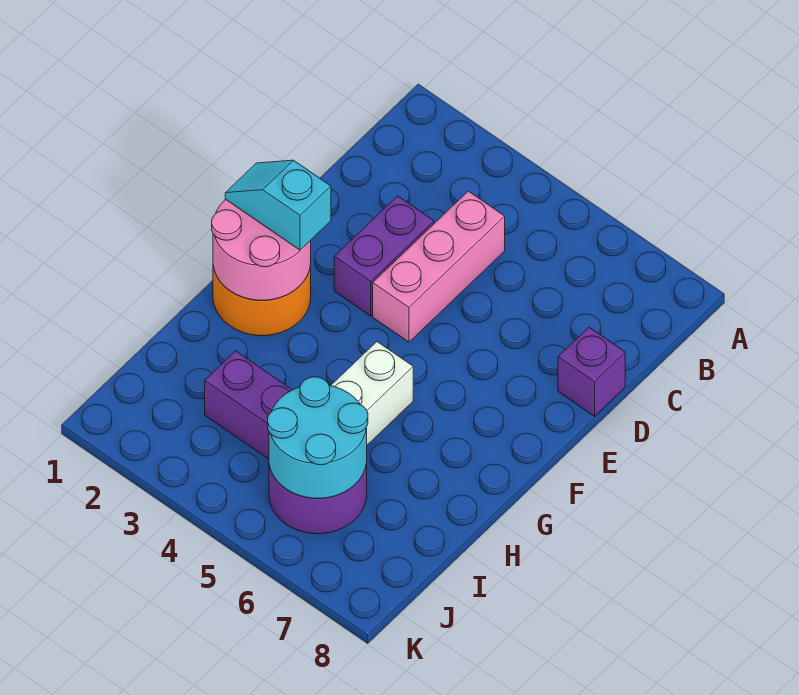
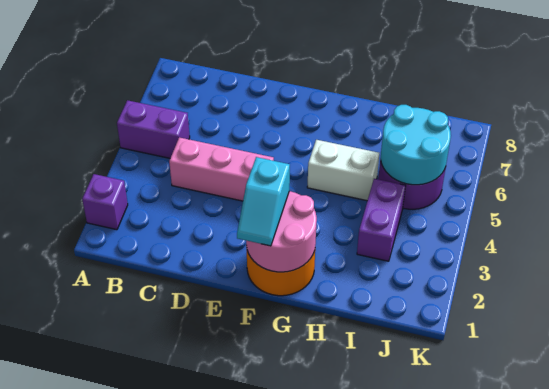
purple 1x2 brick [334,196,434,316] -> purple 1x2 brick moved to [117,100,190,158]
purple 1x1 brick [558,327,625,416] -> purple 1x1 brick moved to [82,174,128,230]

